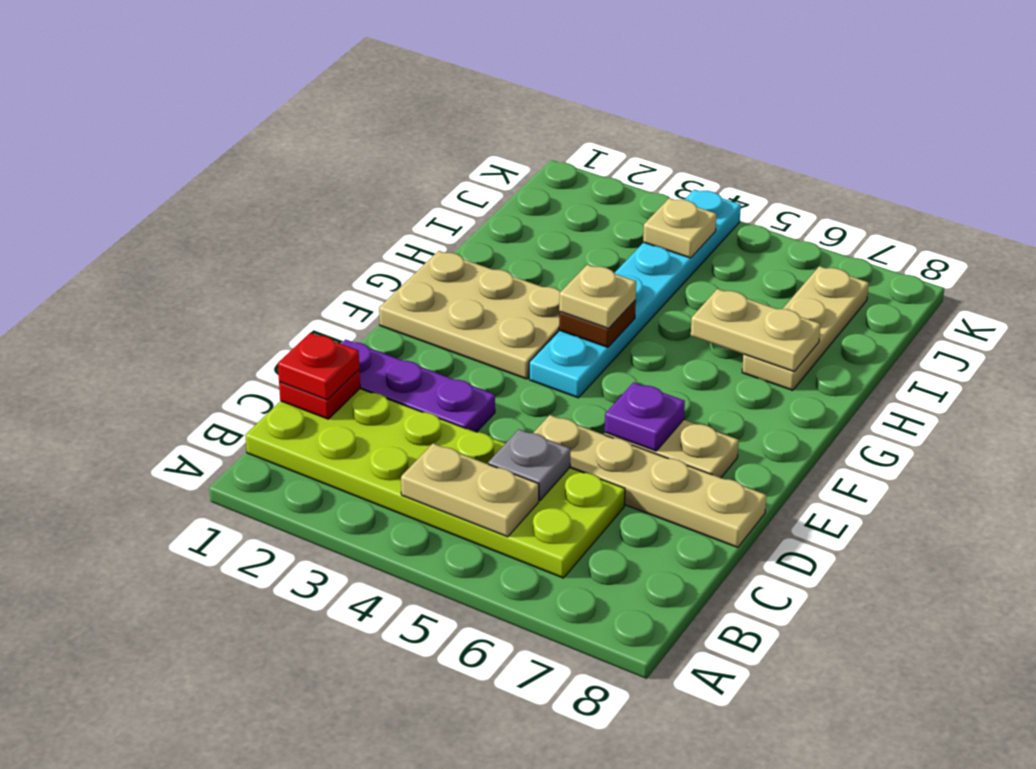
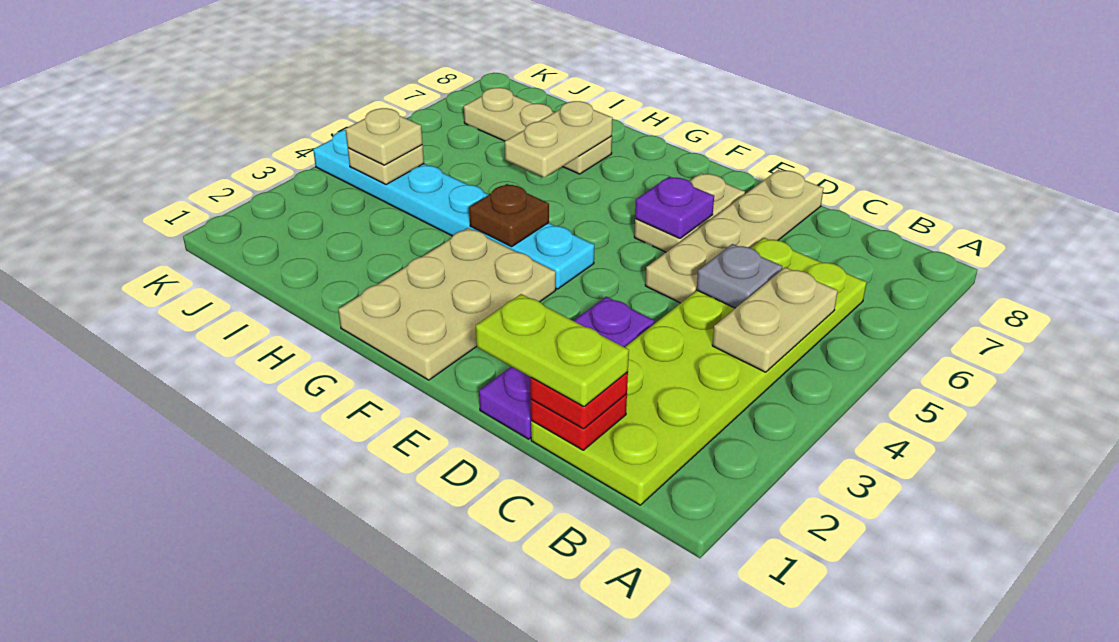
none -> lime 1x2 plate [476,294,629,407]
tan 1x1 plate [559,265,636,329] -> tan 1x1 plate moved to [345,108,423,165]

